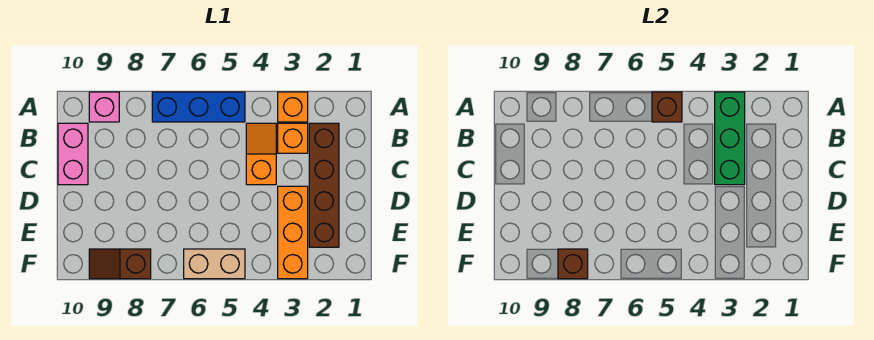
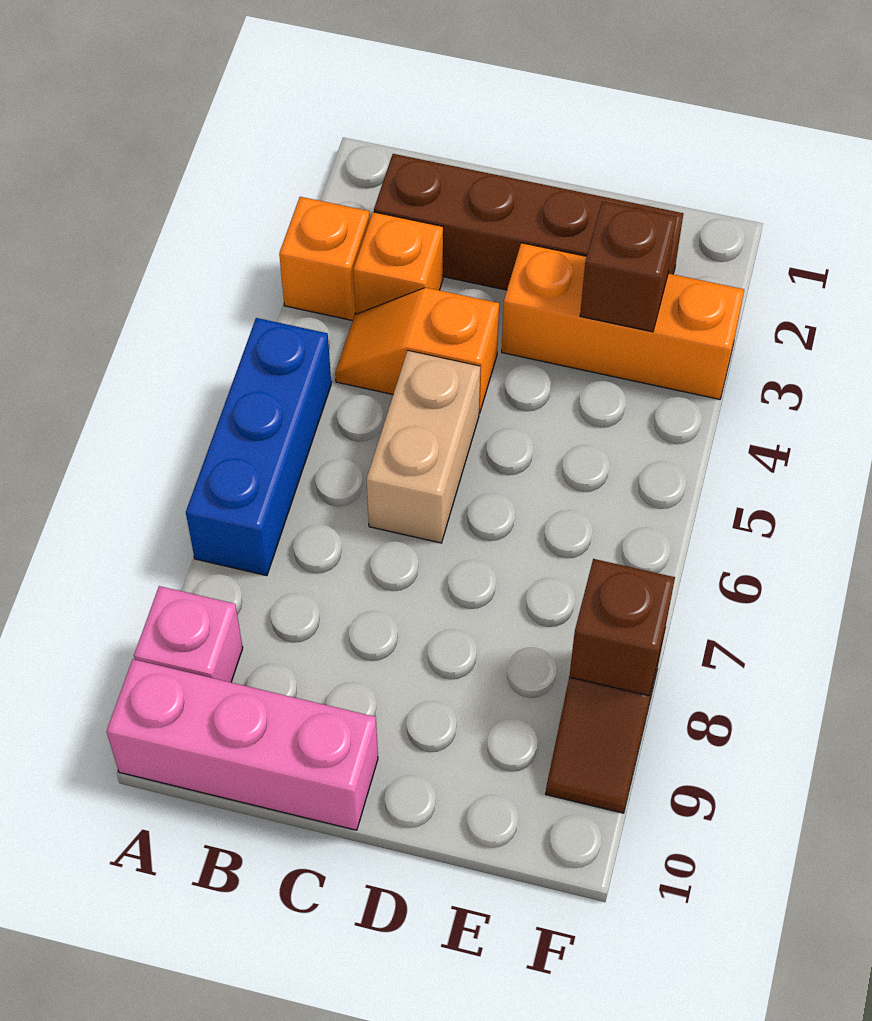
green 1x3 brick [715,92,745,185] -> none
brown 1x1 brick [652,92,682,122] -> brown 1x1 brick moved to [580,201,677,332]
pink 1x2 brick [58,123,88,185] -> pink 1x3 brick [107,659,378,830]
tan 1x2 brick [184,249,245,279] -> tan 1x2 brick moved to [366,351,480,543]

